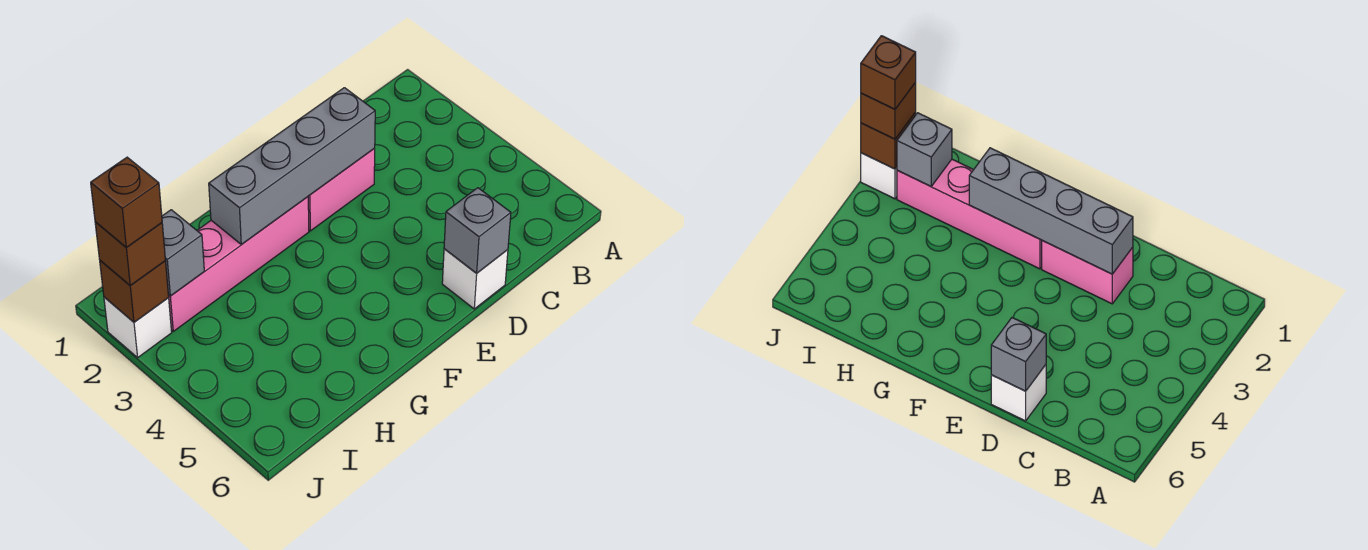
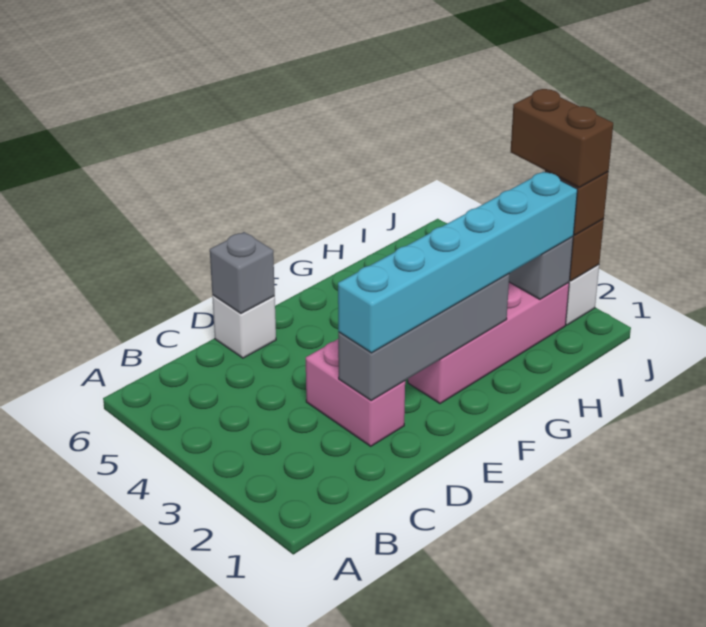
pink 1x2 brick [308,148,375,231] -> pink 1x2 brick turned to [306,339,405,446]
none -> cyan 1x6 brick [338,172,577,353]
brown 1x1 brick [91,157,162,248] -> brown 1x2 brick [511,89,613,188]

